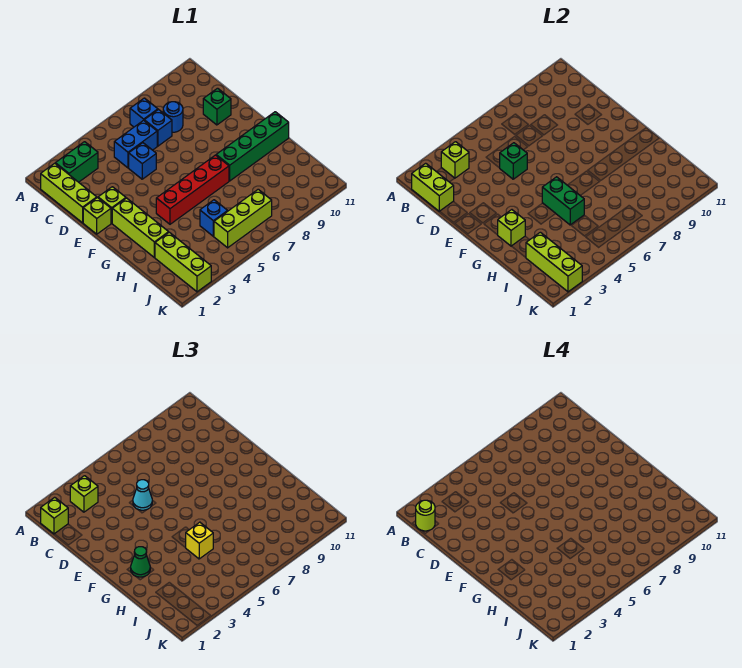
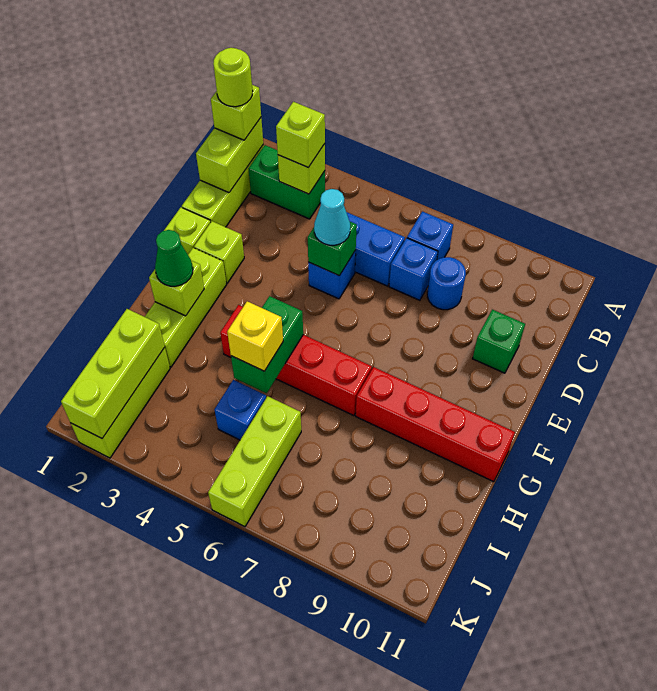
green 1x4 brick [216,112,289,181] -> red 1x4 brick [356,367,515,482]
lime 1x3 brick [214,189,272,248] -> lime 1x3 brick turned to [208,396,301,527]

